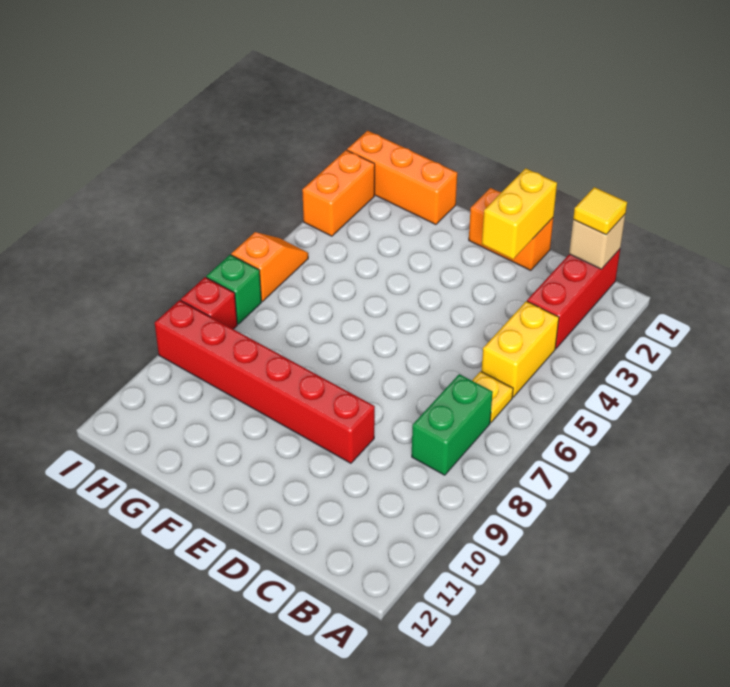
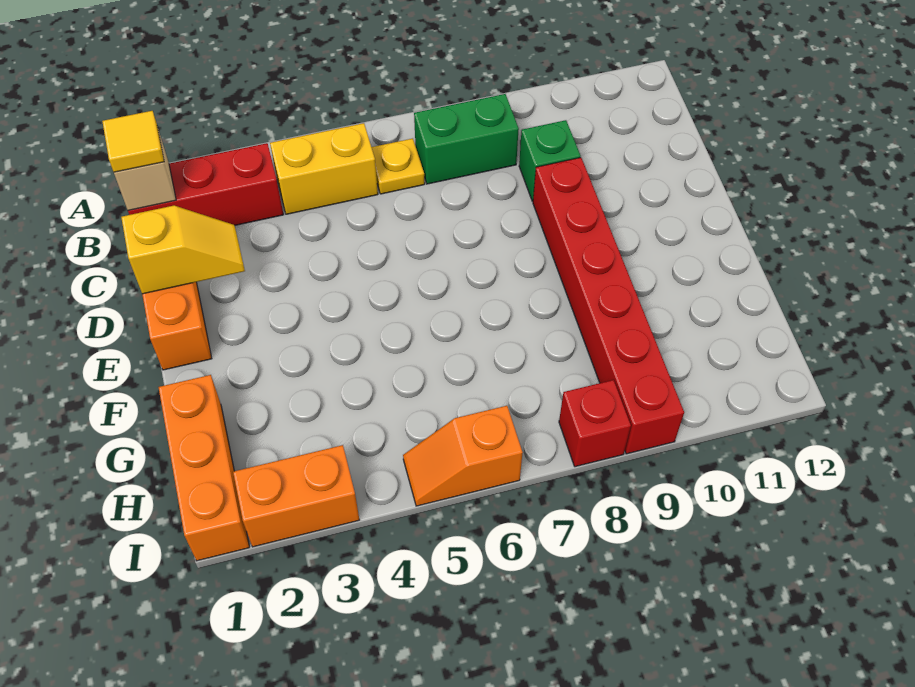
yellow 1x2 brick [482,168,557,259] -> yellow 1x2 slope [121,206,245,294]
green 1x1 brick [206,255,262,324] -> green 1x1 brick moved to [519,120,580,201]

